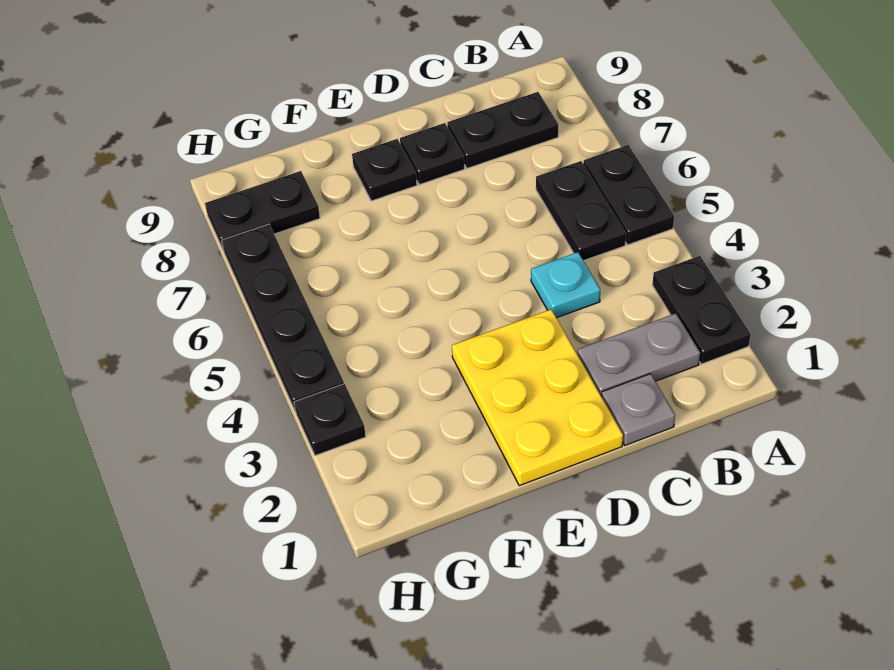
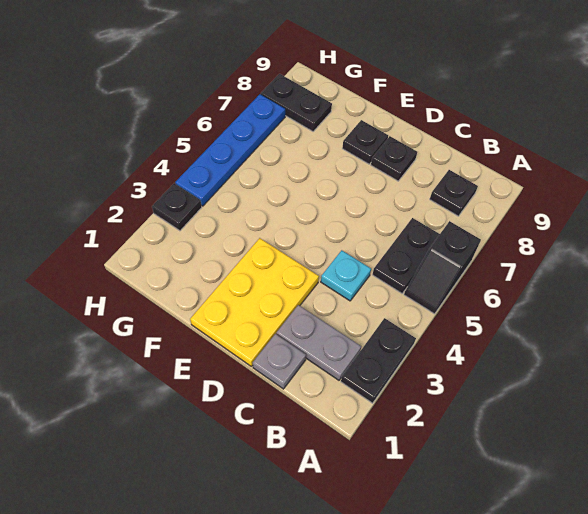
black 1x2 plate [583,145,674,245] -> black 1x2 slope [404,221,481,314]
black 1x2 plate [447,92,558,168] -> black 1x1 plate [430,170,478,216]
black 1x4 plate [222,224,344,412] -> blue 1x4 plate [175,94,285,206]

